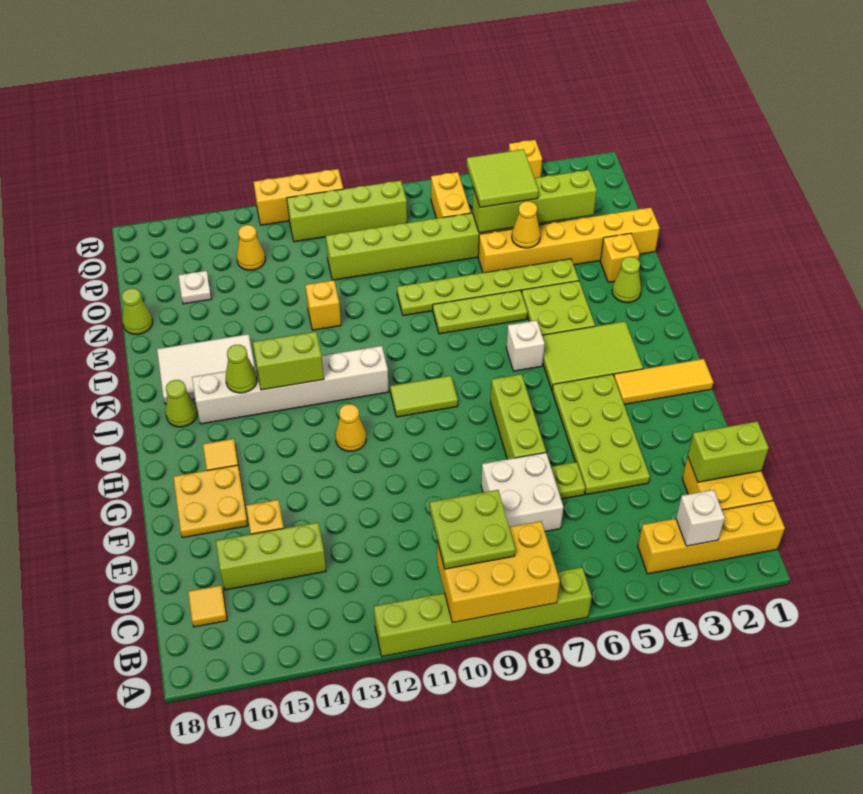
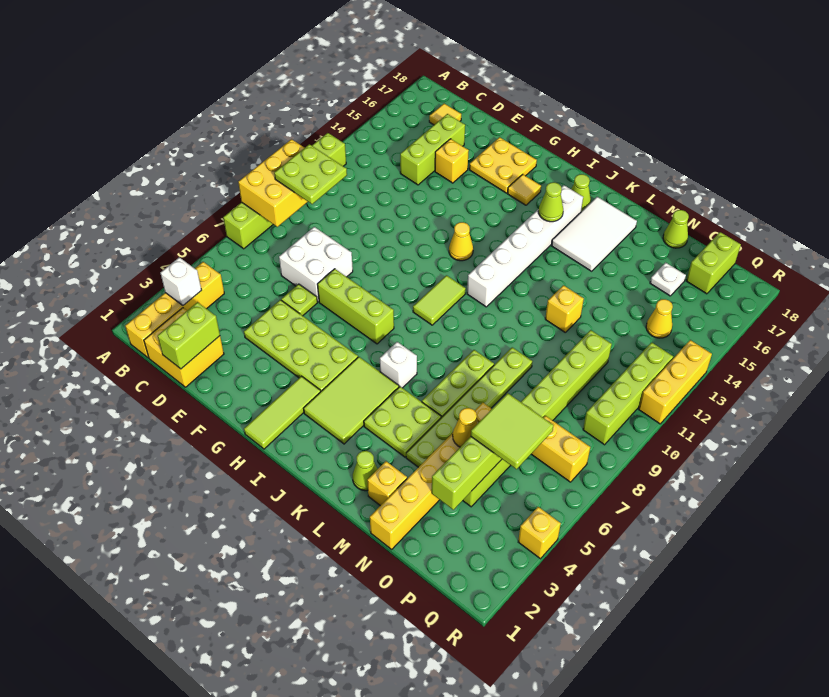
yellow 1x3 tile [614,359,713,404] -> lime 1x3 tile [244,376,321,449]
lime 1x2 brick [253,332,324,390] -> lime 1x2 brick moved to [686,232,741,294]

